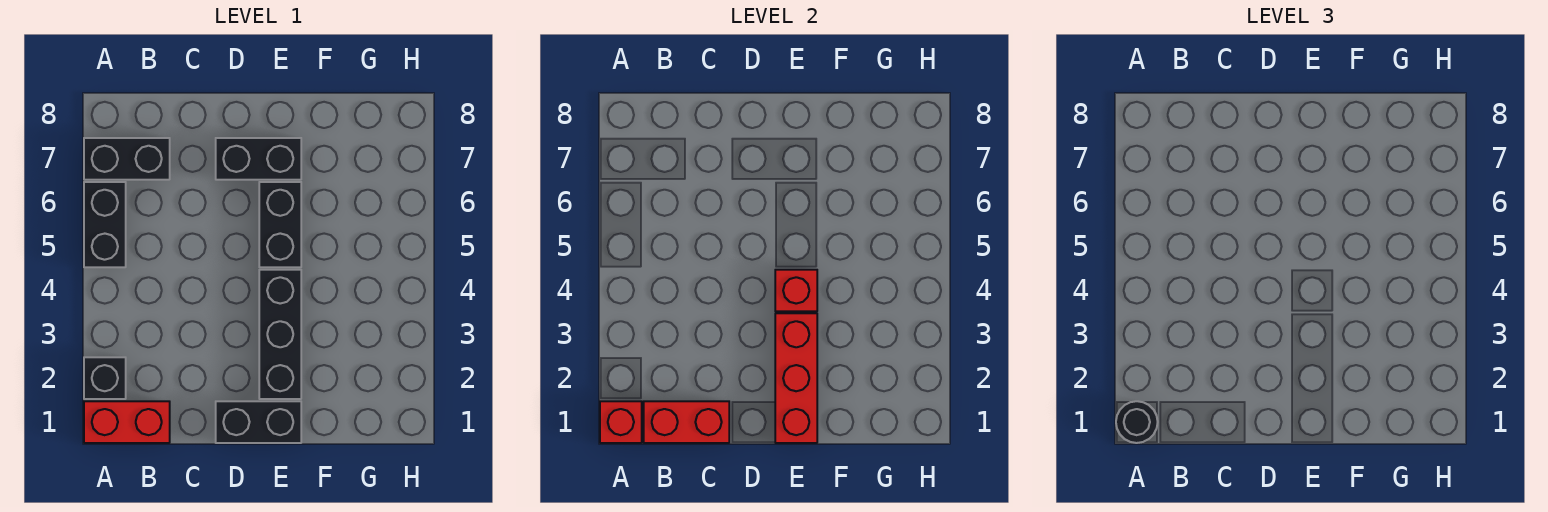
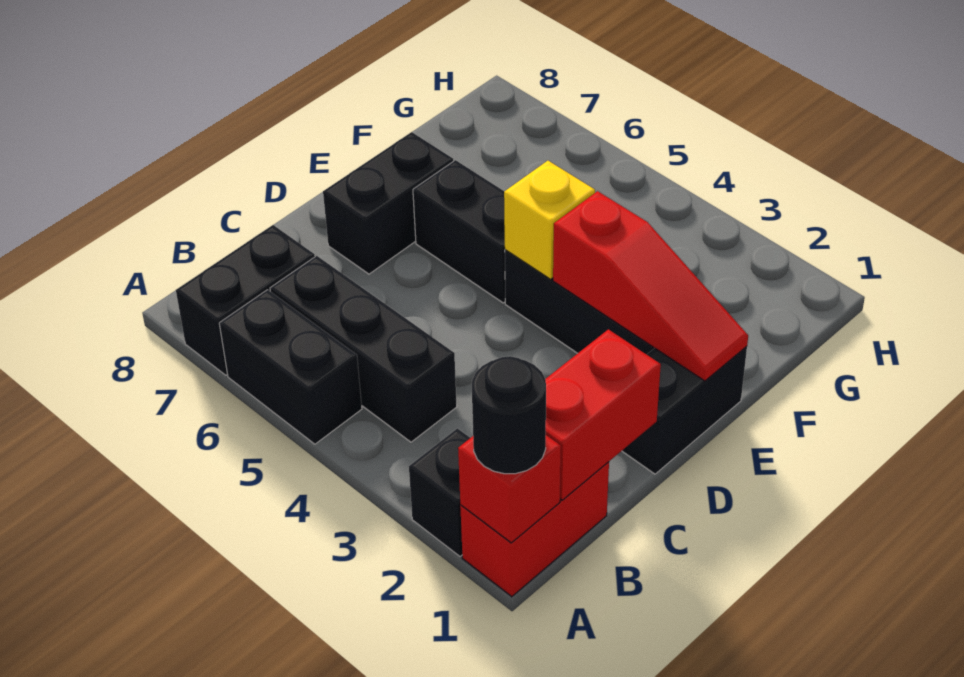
none -> black 1x3 brick [270,256,457,442]
red 1x3 brick [775,313,817,443] -> red 1x3 slope [553,191,748,381]
red 1x1 brick [775,270,817,311] -> yellow 1x1 brick [504,161,595,279]

